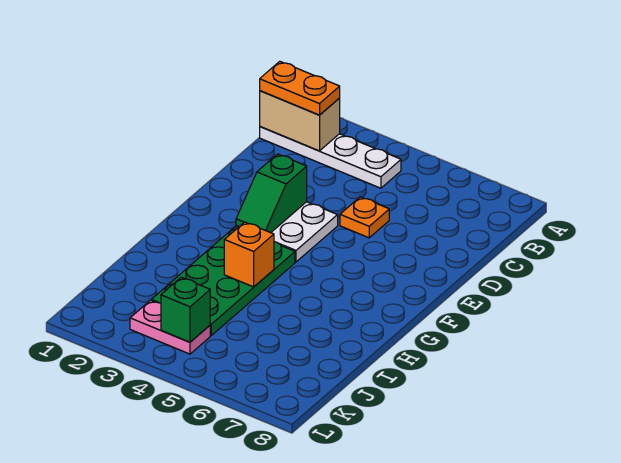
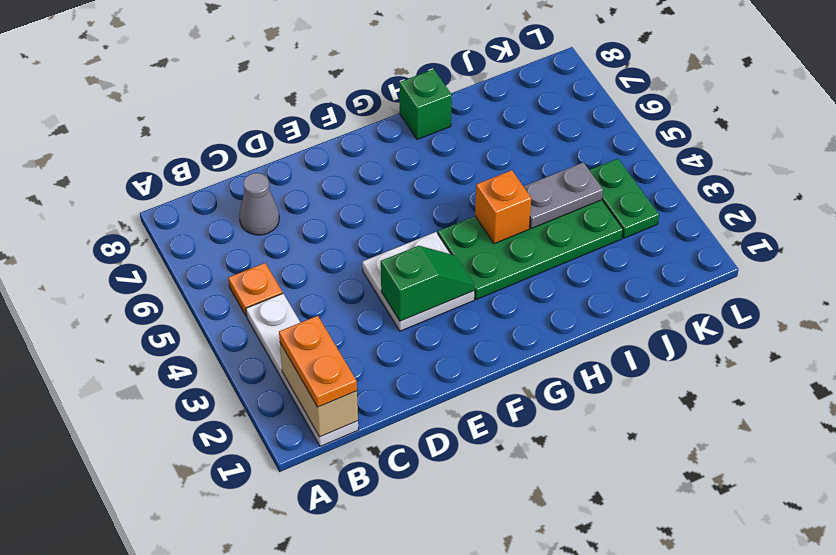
none -> grey 1x1 cone [239,173,279,235]
orange 1x1 plate [340,197,389,238] -> orange 1x1 plate moved to [228,263,283,316]
none -> grey 1x2 plate [523,162,603,229]
pink 1x2 plate [130,300,210,354] -> green 1x2 plate [589,159,659,238]
green 1x1 brick [161,277,210,342] -> green 1x1 brick moved to [400,69,452,139]

